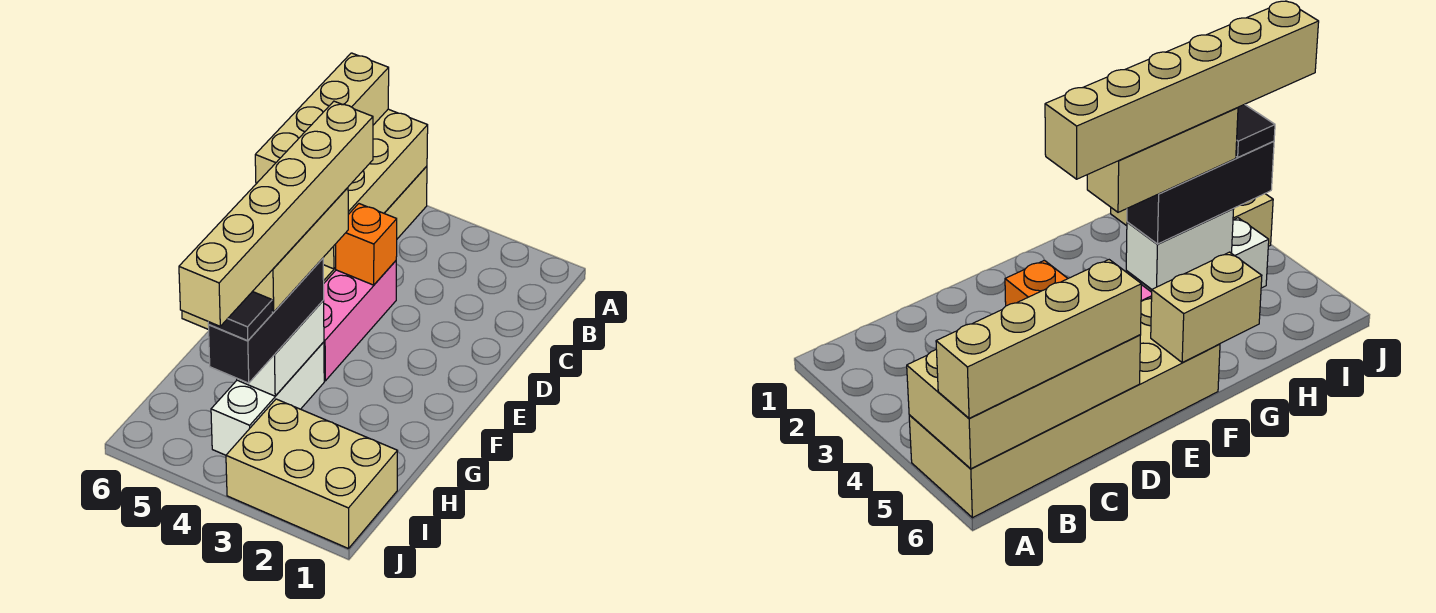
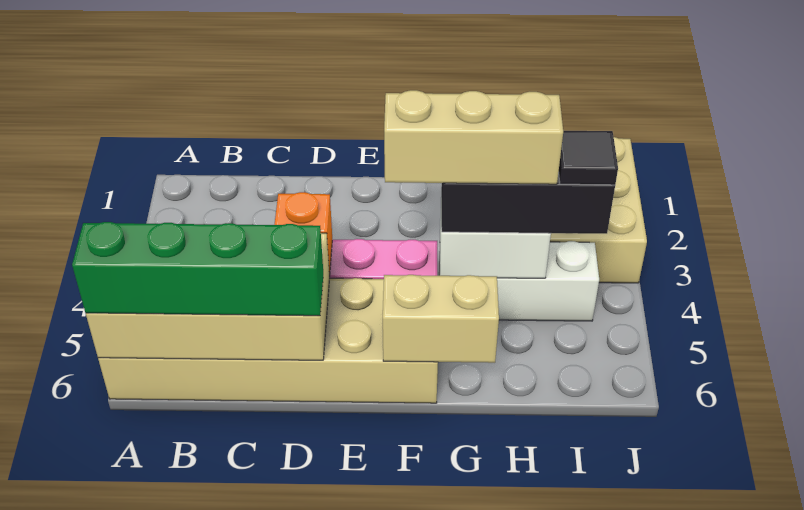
tan 1x4 brick [255,53,389,184] -> green 1x4 brick [72,222,323,316]
tan 1x6 brick [179,101,373,326] -> none

